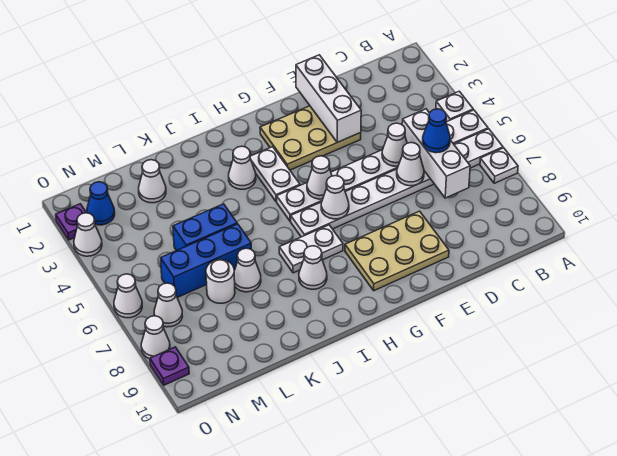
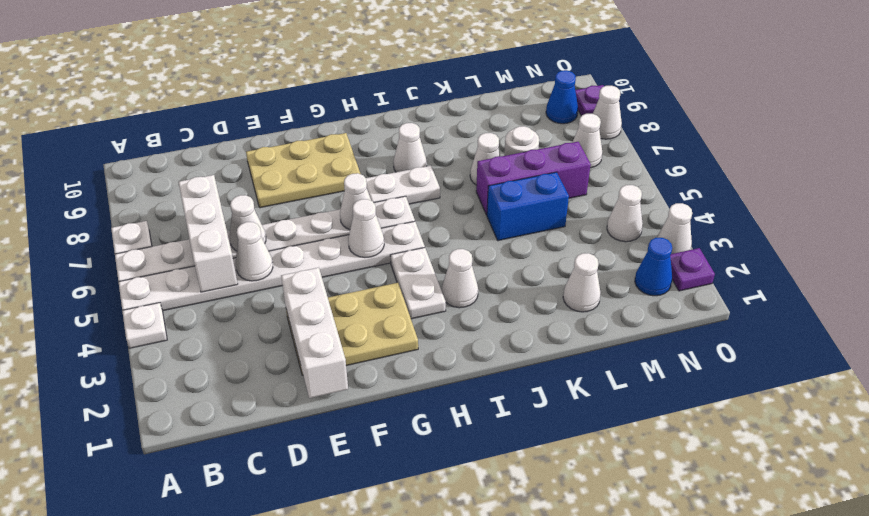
blue 1x1 cone [423,109,450,153] -> blue 1x1 cone moved to [546,70,578,124]
blue 1x3 brick [161,224,251,298] -> purple 1x3 brick [476,142,591,215]
white 1x1 cone [114,274,142,318] -> white 1x1 cone moved to [607,185,643,242]

